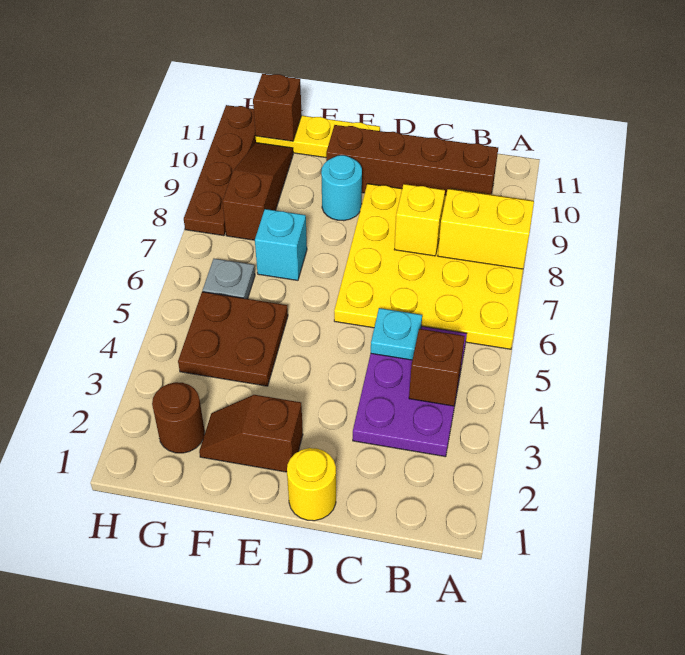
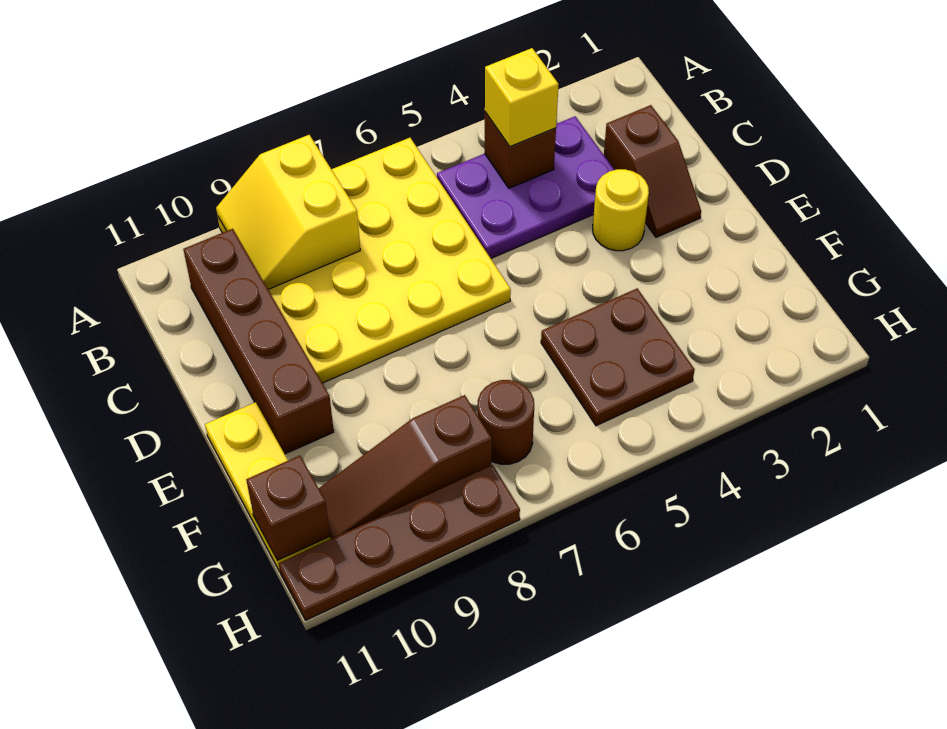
cyan 1x1 plate [371,308,422,360] -> none
yellow 1x1 brick [394,184,445,256] -> yellow 1x1 brick moved to [485,48,559,147]
yellow 1x1 round brick [287,448,336,521] -> yellow 1x1 round brick moved to [593,169,649,251]
brown 1x2 slope [199,395,303,472] -> brown 1x2 slope moved to [604,105,701,237]
cyan 1x1 round brick [321,155,362,221] -> none
cyan 1x1 brick [255,209,307,280] -> none
brown 1x1 round brick [152,382,205,453] -> brown 1x1 round brick moved to [478,380,534,464]
grey 1x1 plate [203,259,255,299] -> none

